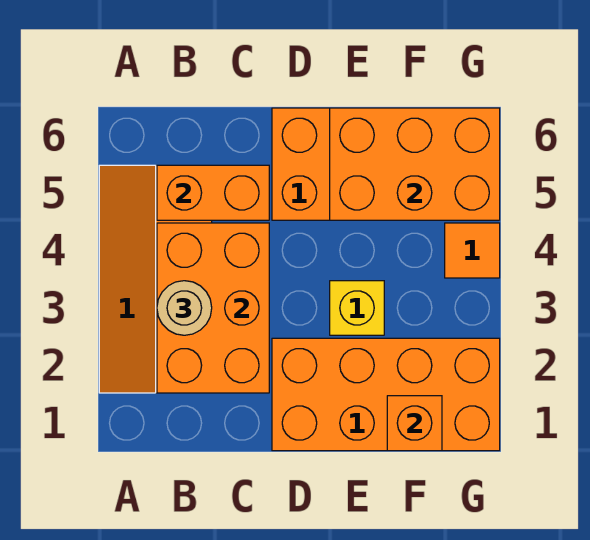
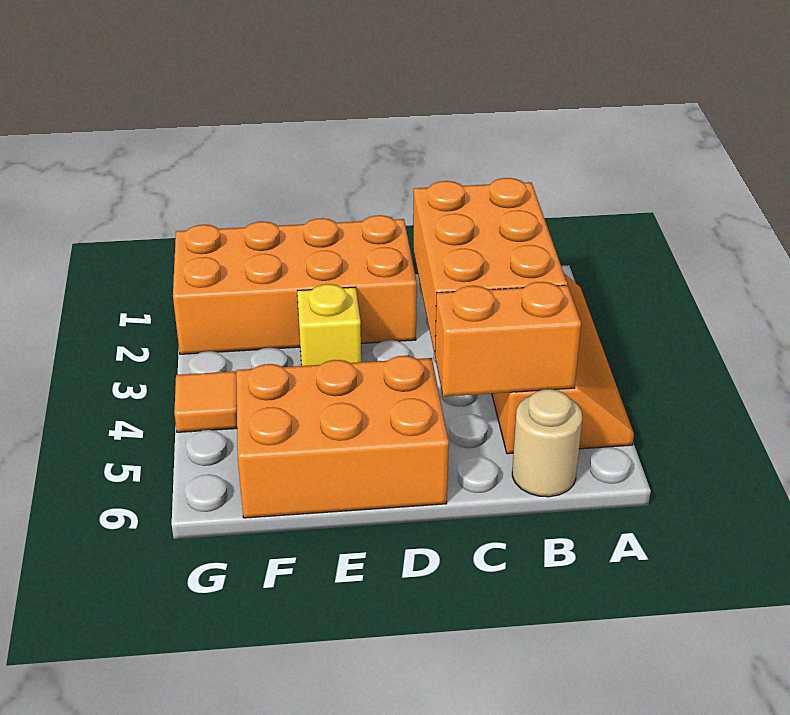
tan 1x1 round brick [157,281,212,335] -> tan 1x1 round brick moved to [512,389,582,497]
orange 2x3 brick [330,108,500,220] -> none
orange 1x1 brick [387,396,442,451] -> none

